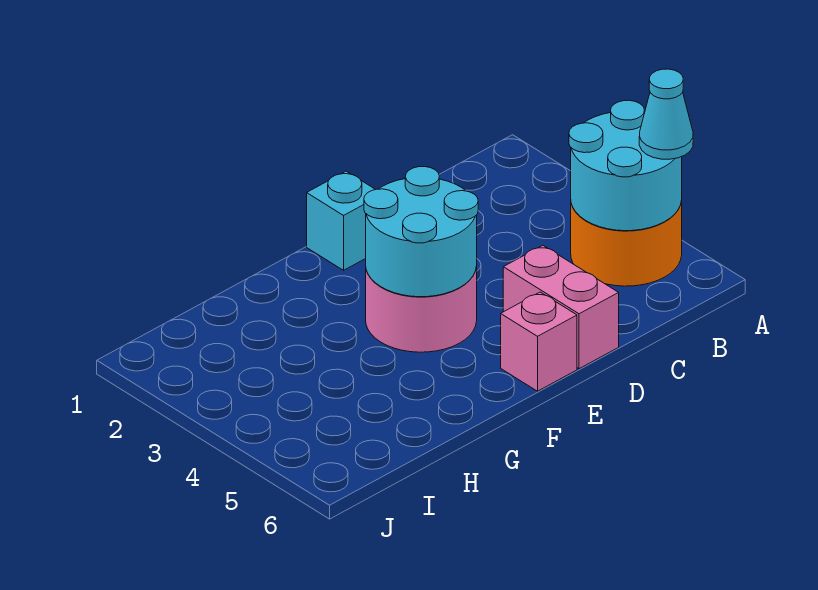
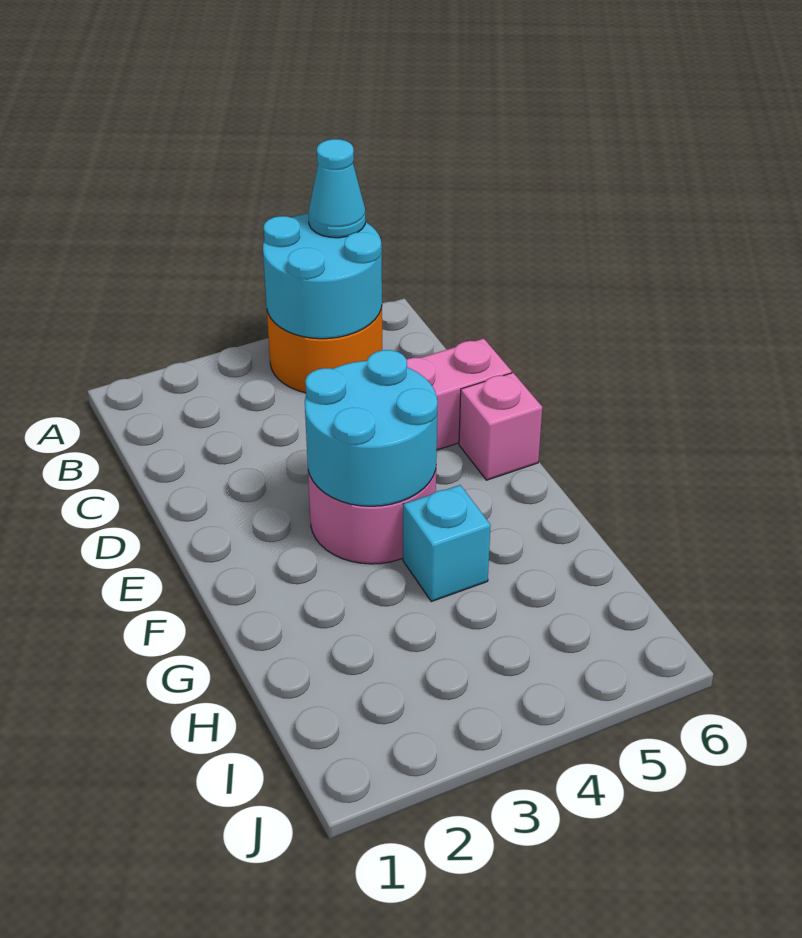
cyan 1x1 brick [307,171,375,270] -> cyan 1x1 brick moved to [403,485,490,601]

